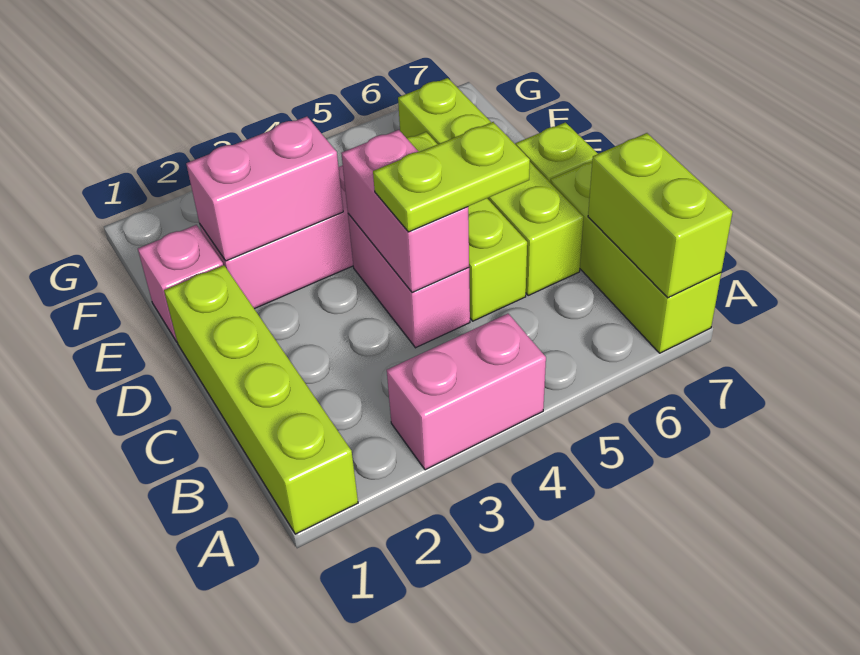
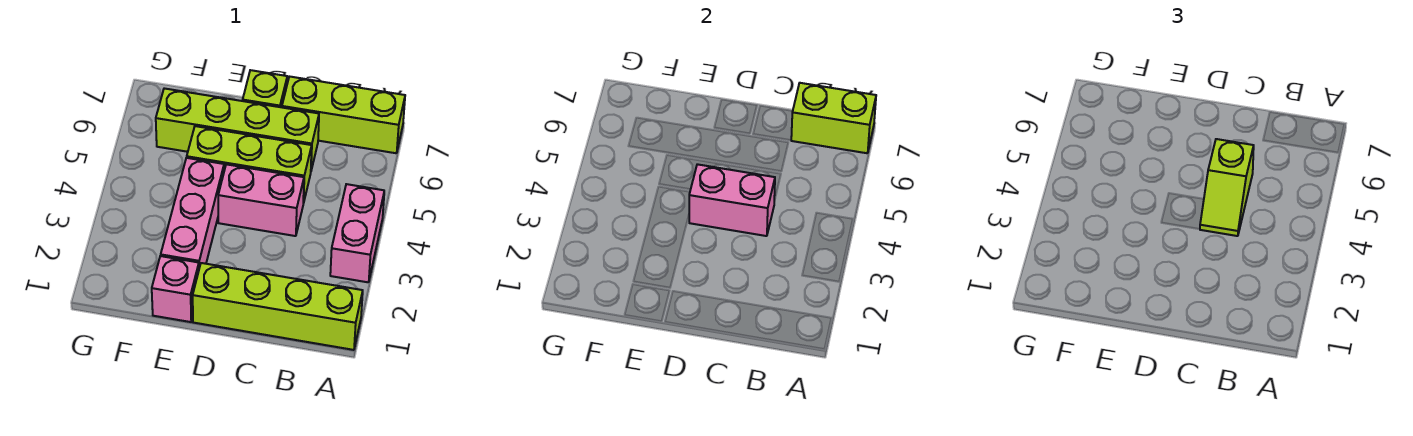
lime 1x2 plate [373,122,530,232] -> lime 1x2 slope [1200,139,1254,236]
pink 1x2 brick [186,116,343,261] -> none

